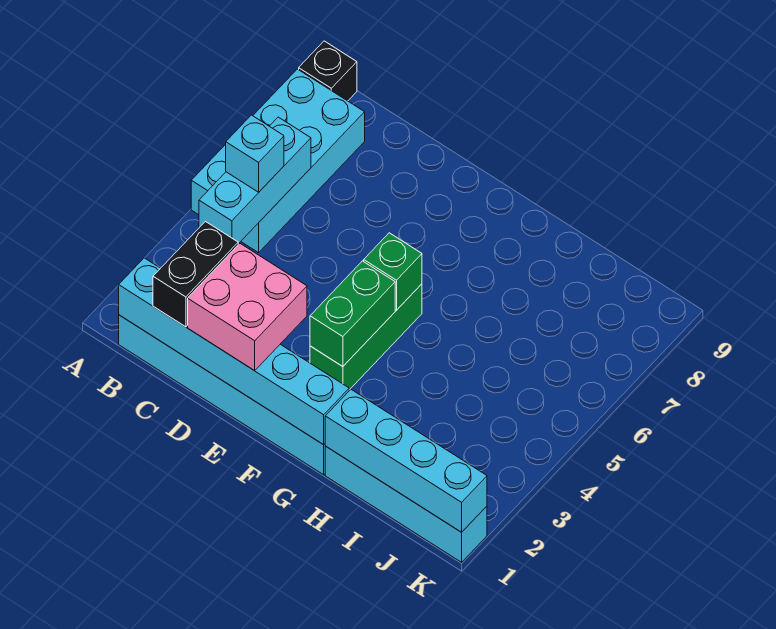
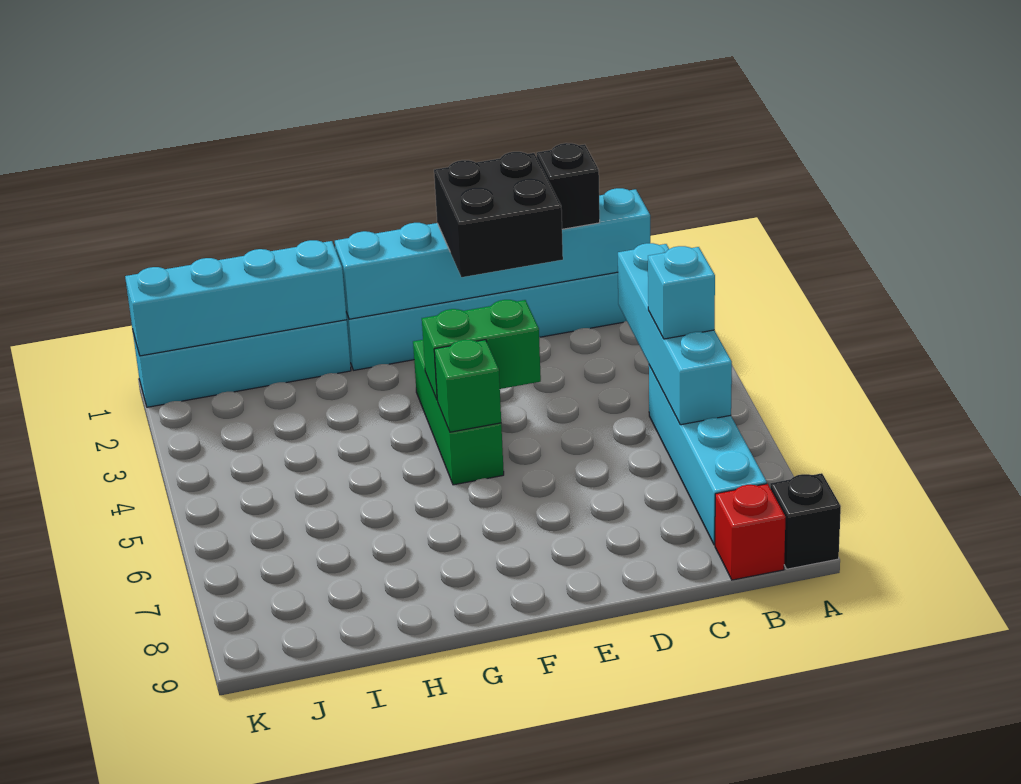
cyan 2x4 brick [191,69,365,253] -> cyan 1x4 brick [649,365,767,545]
cyan 1x3 brick [199,117,311,244] -> cyan 1x4 brick [618,243,732,425]
none -> red 1x1 brick [715,484,786,580]
black 1x2 brick [153,222,238,327] -> black 1x1 brick [537,143,600,229]
pink 2x2 brick [188,244,307,371] -> black 2x2 brick [434,152,563,277]
green 1x2 brick [310,261,395,366] -> green 1x2 brick turned to [422,300,541,400]

